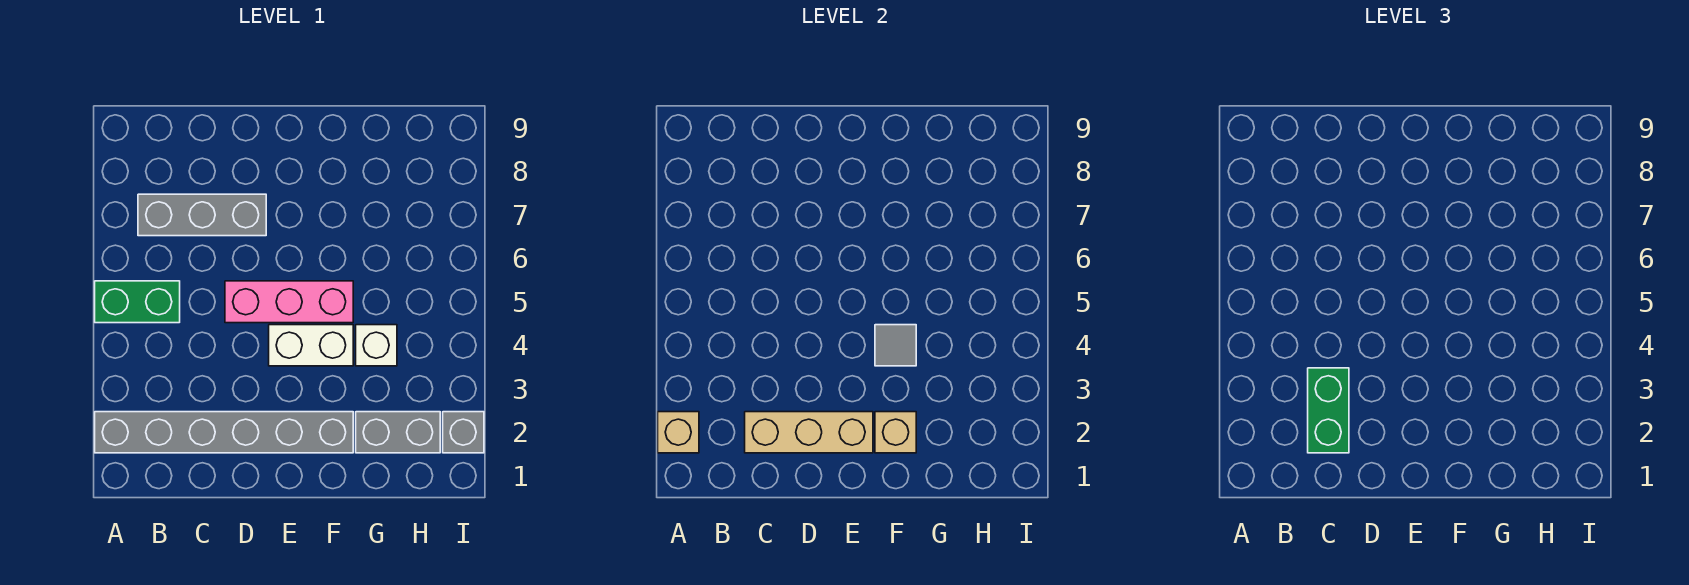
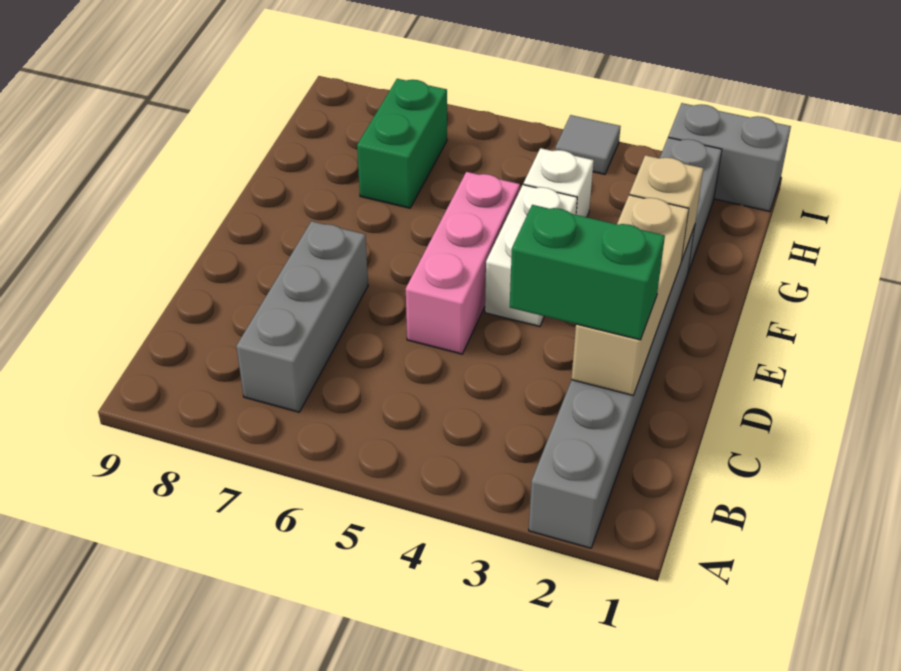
tan 1x1 brick [658,412,699,453] -> none
green 1x2 brick [95,281,180,323] -> green 1x2 brick moved to [357,79,447,208]
grey 1x1 tile [875,325,916,366] -> grey 1x1 tile moved to [555,115,621,174]
grey 1x1 brick [443,412,484,453] -> grey 1x2 brick [668,103,791,212]

